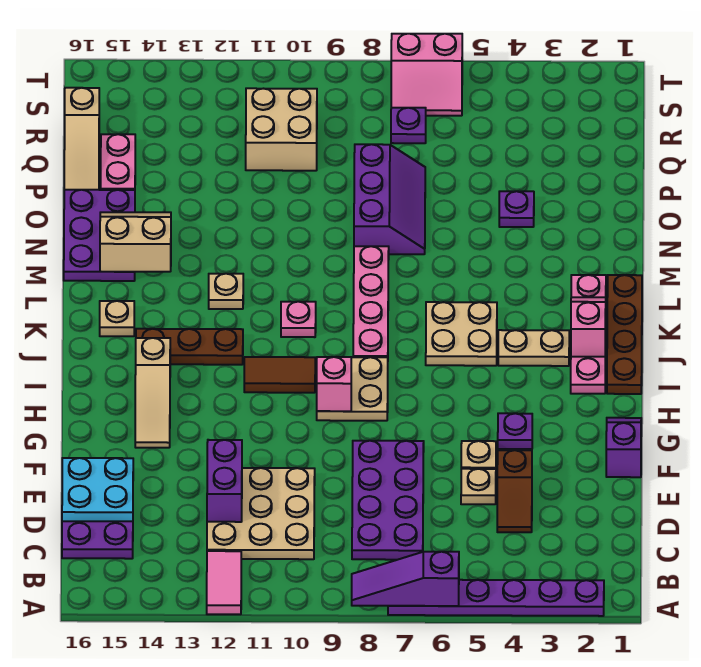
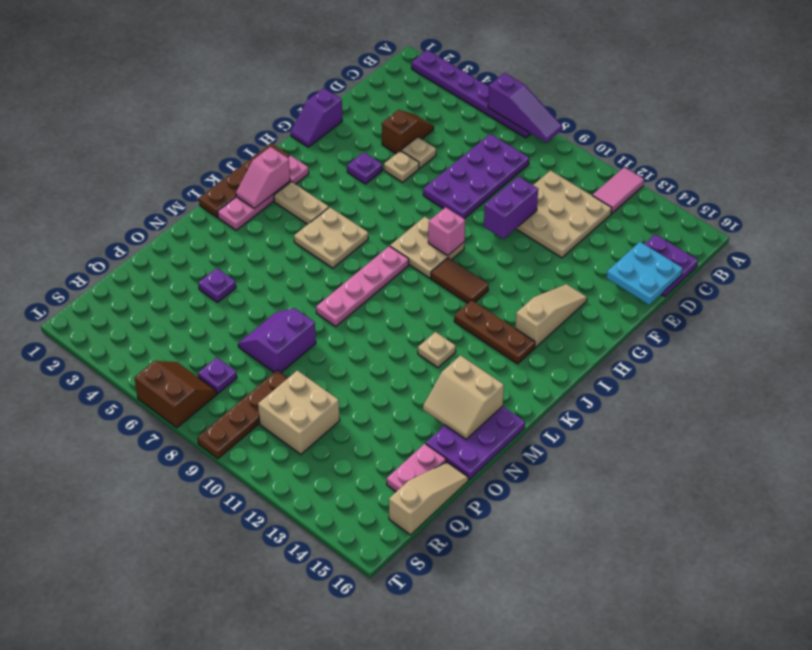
purple 1x2 brick [207,440,242,522] -> purple 1x2 brick moved to [484,177,538,239]
pink 1x1 plate [281,302,316,337] -> none
tan 1x1 plate [100,301,134,336] -> none
purple 2x3 slope [354,144,425,254] -> purple 2x2 slope [238,308,316,373]
none -> brown 1x4 plate [198,370,288,458]
pink 2x2 slope [391,34,462,116] -> brown 2x2 slope [134,361,217,428]

